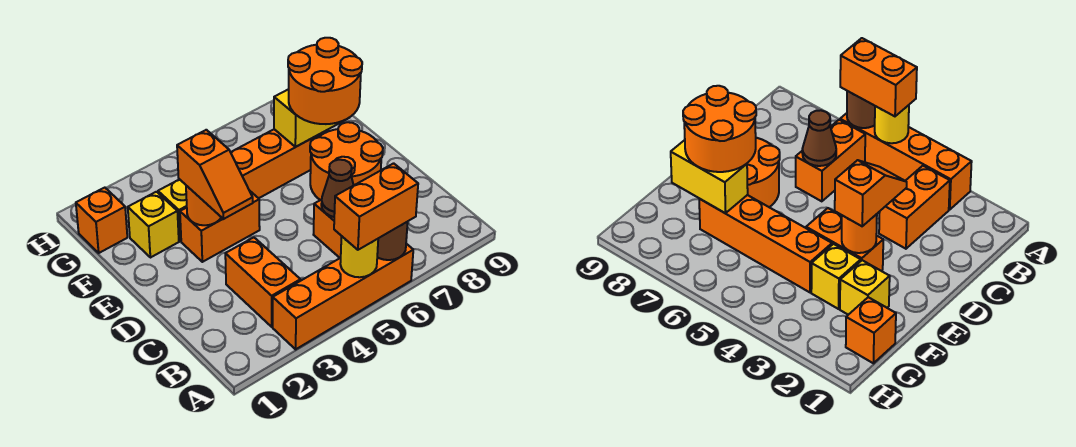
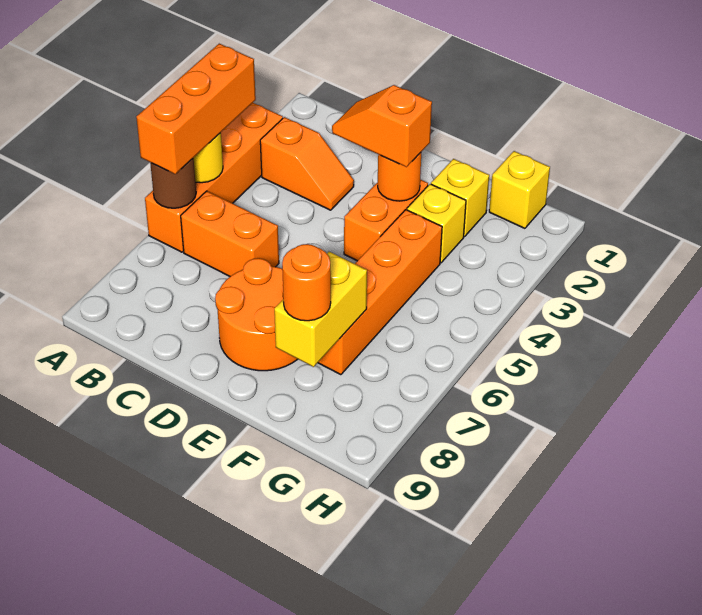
orange 1x2 brick [334,163,418,250] -> orange 1x3 brick [136,44,256,174]
orange 1x2 brick [225,237,300,327] -> orange 1x2 slope [260,117,354,210]
brown 1x1 cone [321,160,354,217] -> none
orange 2x2 round brick [288,38,362,124] -> orange 1x1 round brick [282,244,331,321]
orange 1x1 brick [76,188,127,253] -> yellow 1x1 brick [489,151,550,228]

